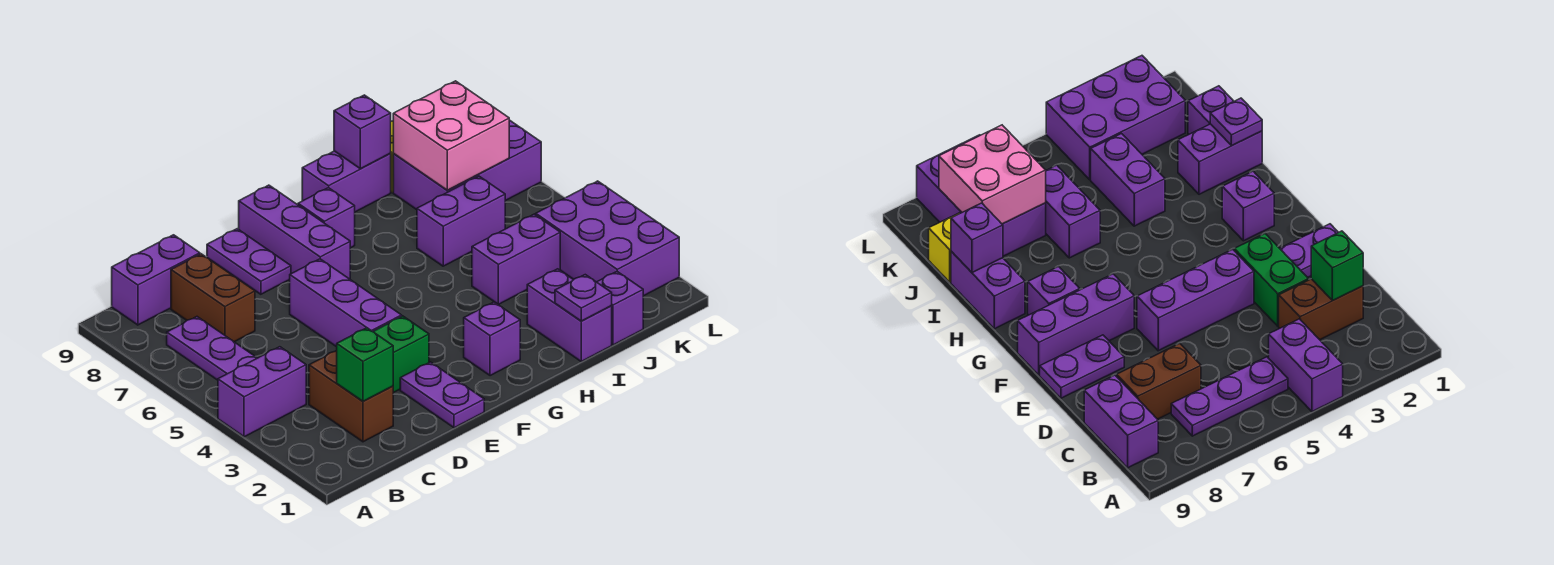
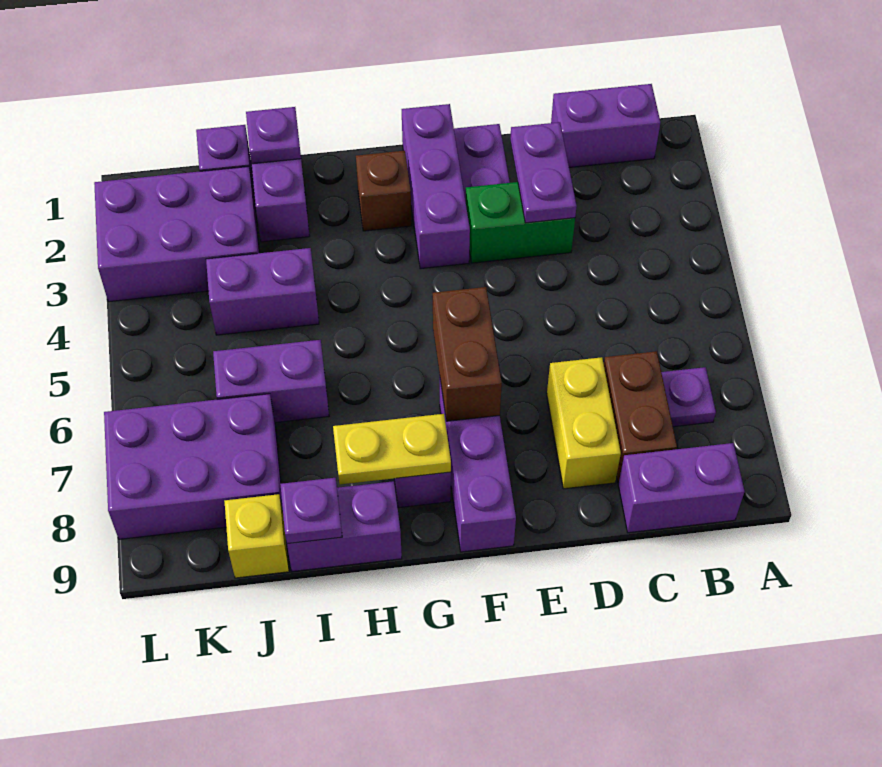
purple 1x2 brick [218,347,306,437] -> purple 1x2 brick moved to [551,84,660,167]
purple 1x3 plate [167,317,257,380] -> purple 1x1 plate [661,367,716,427]
brown 1x2 brick [309,350,393,442] -> brown 1x2 brick moved to [433,287,502,421]
green 1x1 brick [337,328,393,401] -> none
none -> yellow 1x2 brick [547,357,621,489]
purple 1x3 brick [290,259,402,347] -> purple 1x3 brick moved to [402,104,470,269]
purple 1x2 plate [207,229,291,294] -> purple 1x2 plate moved to [510,122,577,223]
purple 1x1 brick [464,302,520,376] -> brown 1x1 brick [356,151,412,231]
none -> yellow 1x2 plate [333,414,451,485]
purple 1x1 brick [334,95,391,169] -> purple 1x1 plate [280,478,342,544]
pink 2x2 brick [393,81,509,190] -> none
purple 2x3 brick [536,181,679,296] -> purple 2x3 brick turned to [94,167,259,302]

